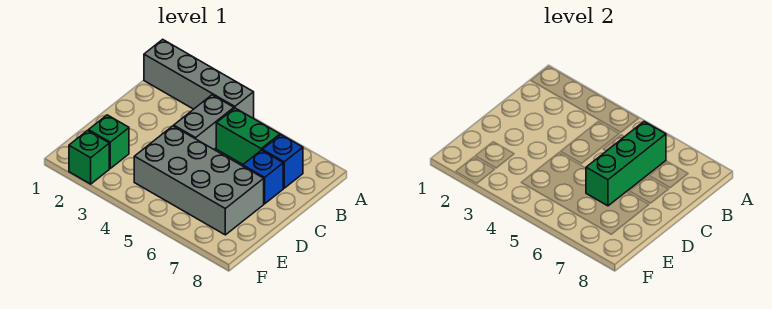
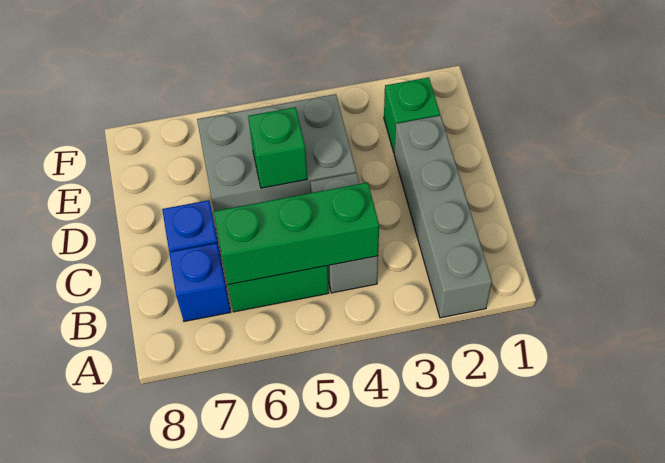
grey 1x4 brick [144,39,254,118] -> grey 1x4 brick turned to [394,116,492,318]
green 1x3 brick [586,122,666,206] -> green 1x3 brick turned to [214,183,379,285]
grey 2x4 brick [134,126,264,235] -> grey 2x3 brick [197,94,356,211]
green 1x1 brick [69,131,109,184] -> green 1x1 brick moved to [248,107,307,188]

